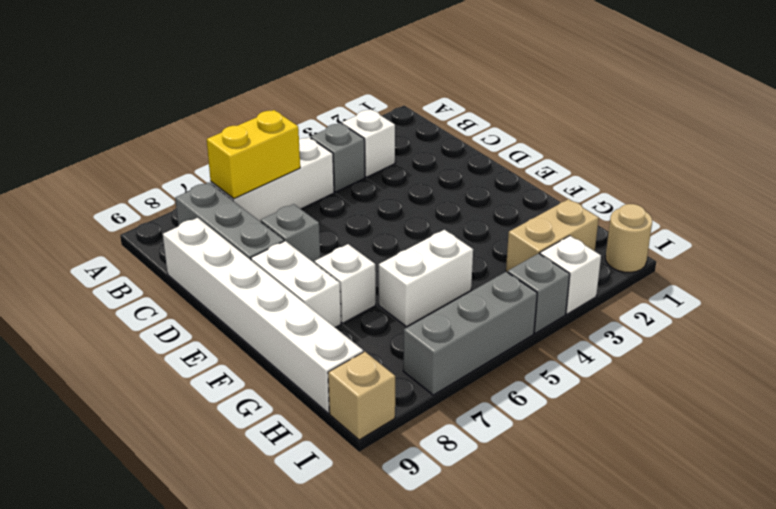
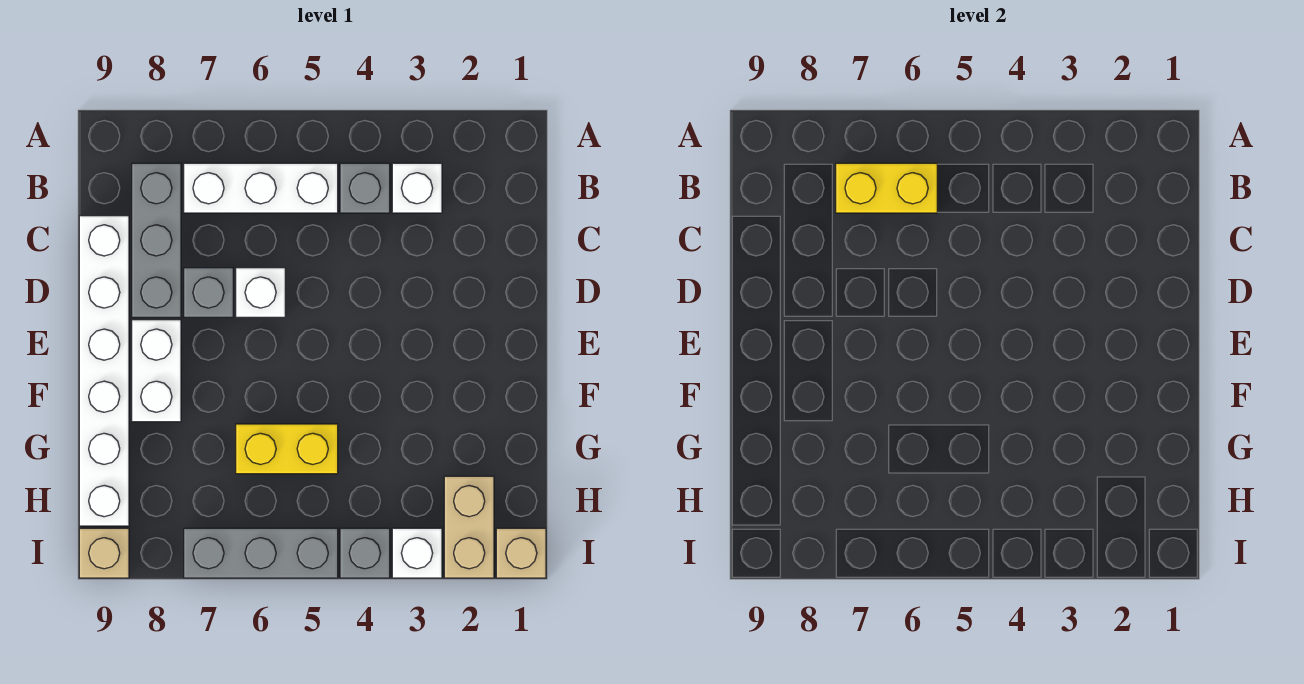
white 1x1 brick [315,244,376,323] -> white 1x1 brick moved to [236,268,285,317]
white 1x2 brick [379,230,473,327] -> yellow 1x2 brick [236,424,338,474]
tan 1x2 brick [506,199,599,272] -> tan 1x2 brick turned to [444,476,494,578]
tan 1x1 round brick [606,204,652,272] -> tan 1x1 brick [496,528,546,578]

